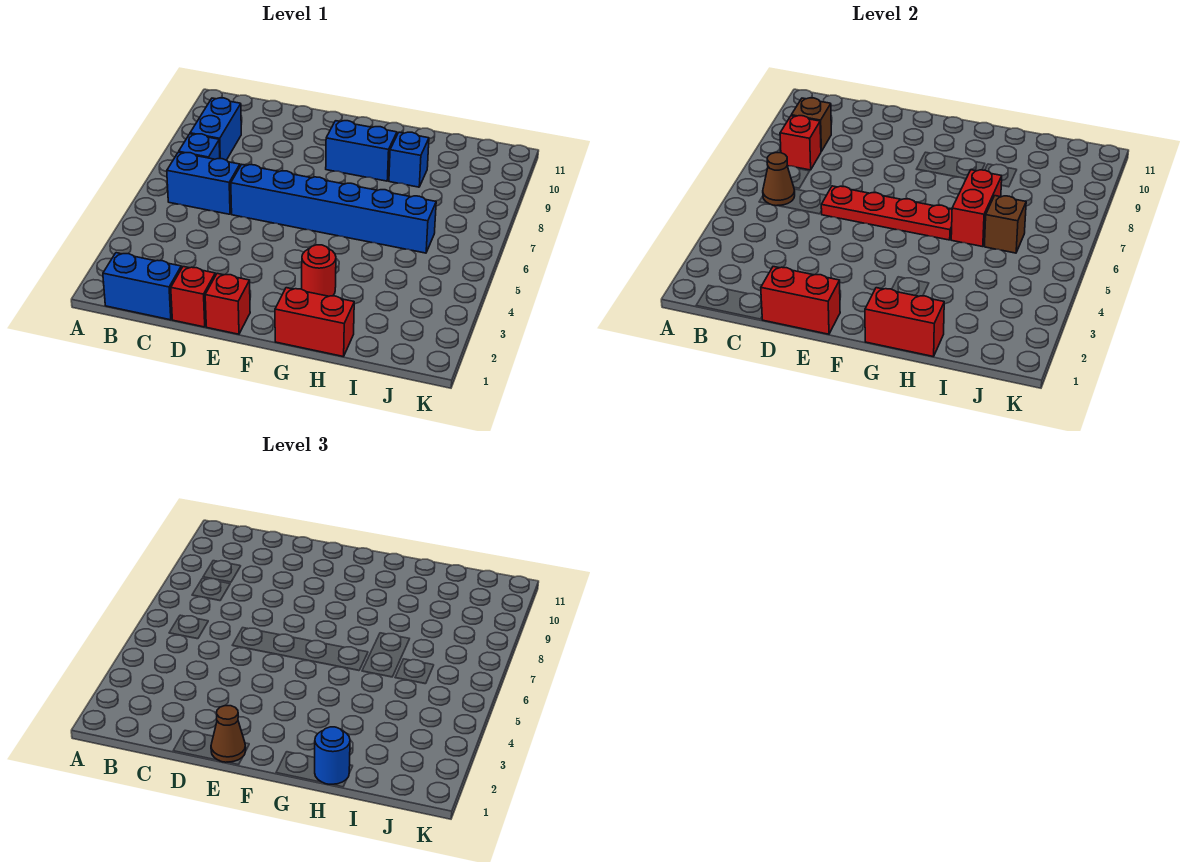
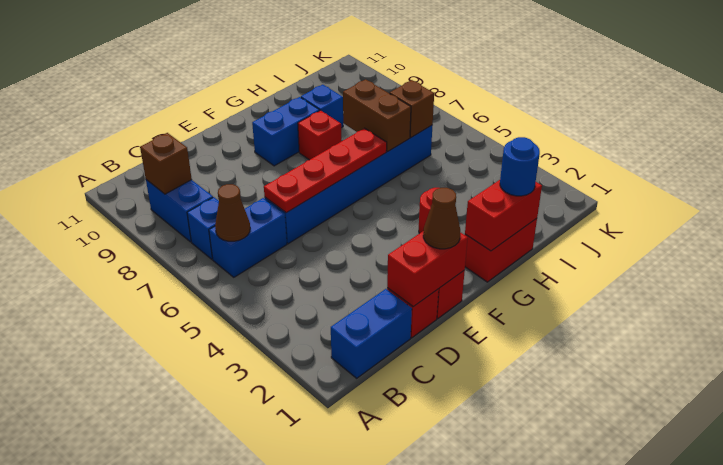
red 1x1 brick [780,116,821,170] -> red 1x1 brick moved to [298,110,341,160]
red 1x2 brick [951,170,1002,247] -> brown 1x2 brick [343,79,411,152]

